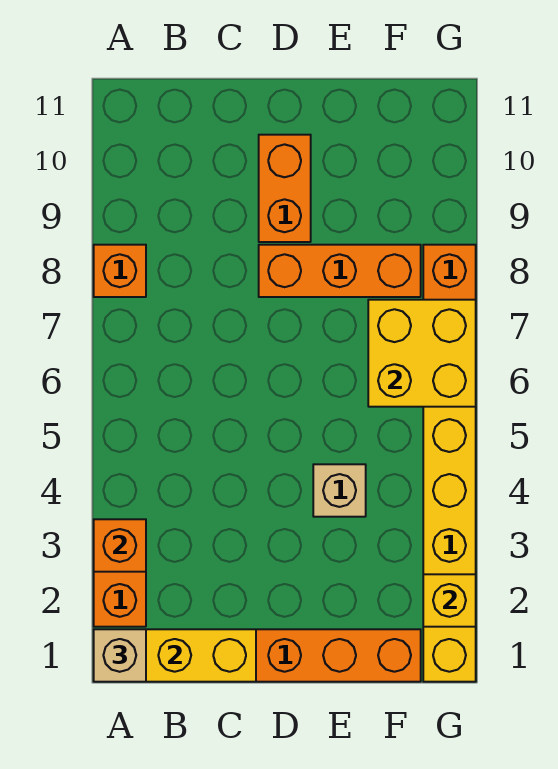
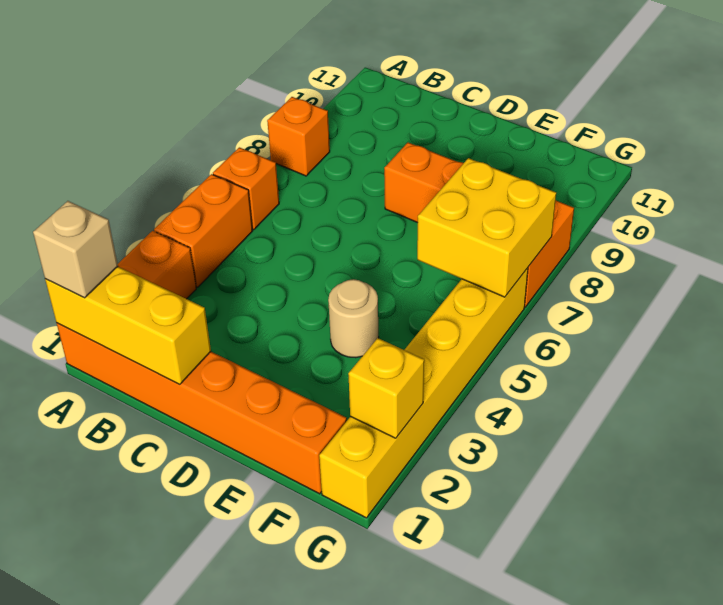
orange 1x1 brick [94,519,146,572] -> orange 1x1 brick moved to [213,147,279,230]
orange 1x2 brick [259,135,311,242] -> orange 1x2 brick moved to [154,174,253,287]
tan 1x1 brick [313,464,366,517] -> tan 1x1 round brick [328,279,379,358]

